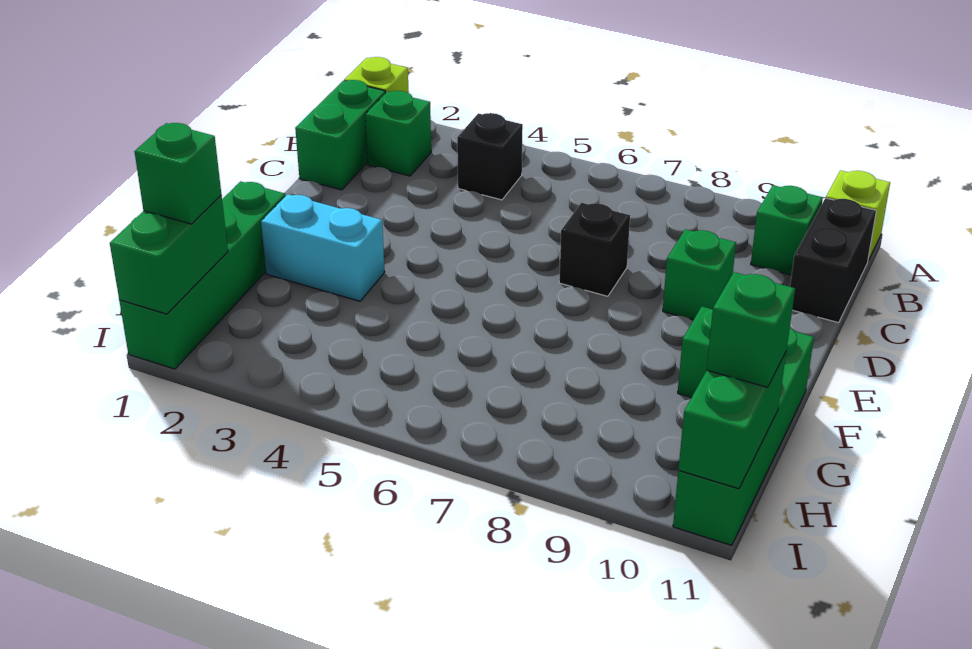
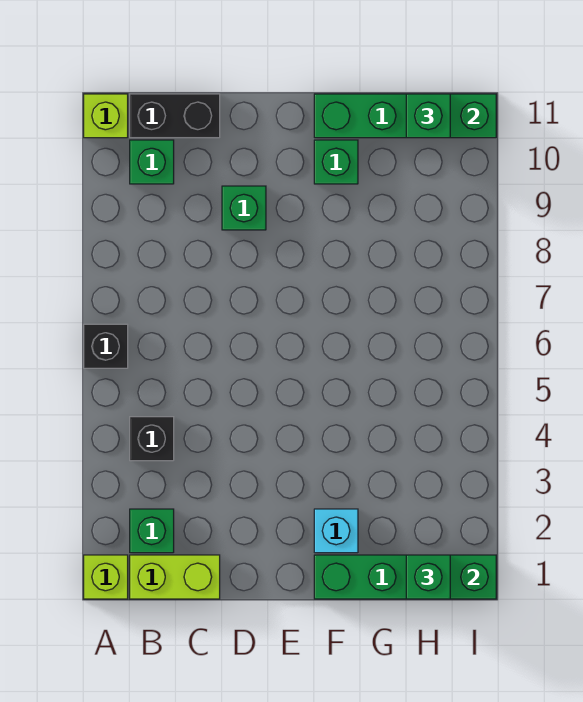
green 1x2 brick [295,80,385,190] -> lime 1x2 brick [130,555,220,599]
black 1x1 brick [559,203,630,296] -> black 1x1 brick moved to [84,324,128,368]
cyan 1x2 brick [261,194,385,301] -> cyan 1x1 brick [314,509,358,553]

